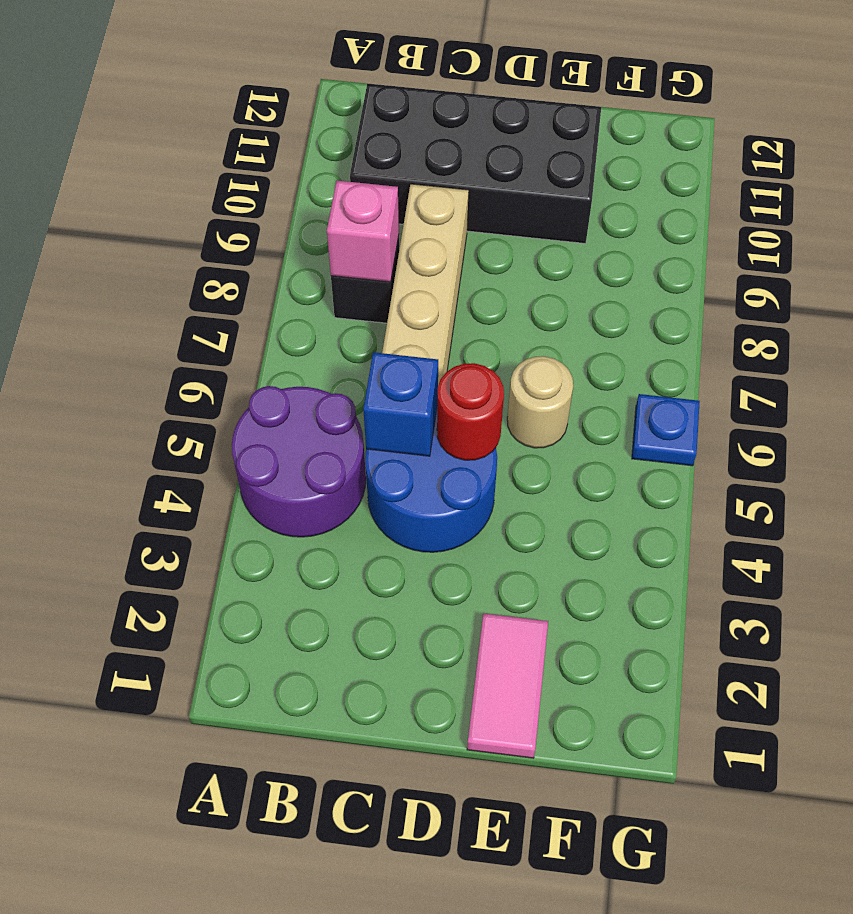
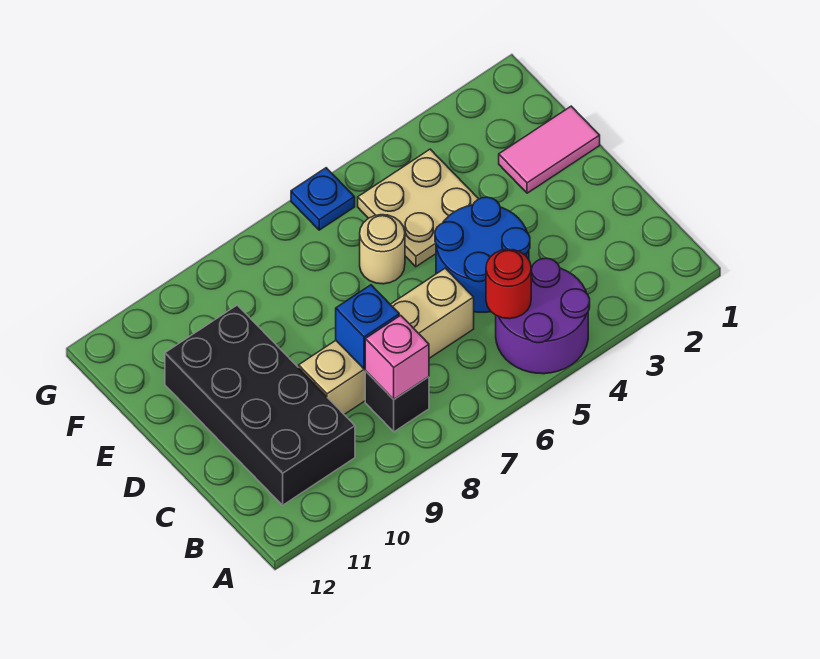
blue 1x1 brick [363,352,438,456] -> blue 1x1 brick moved to [336,285,399,369]
red 1x1 round brick [437,363,504,460] -> red 1x1 round brick moved to [486,249,531,319]
none -> tan 2x2 plate [358,149,478,267]

